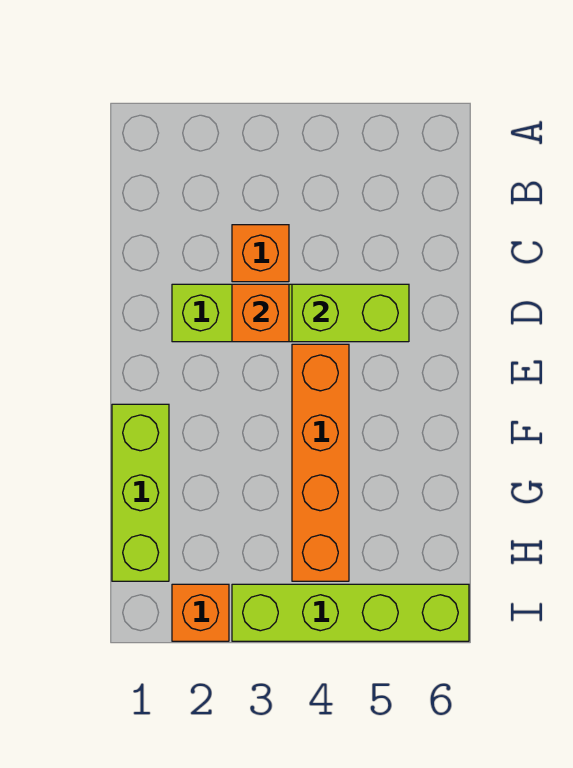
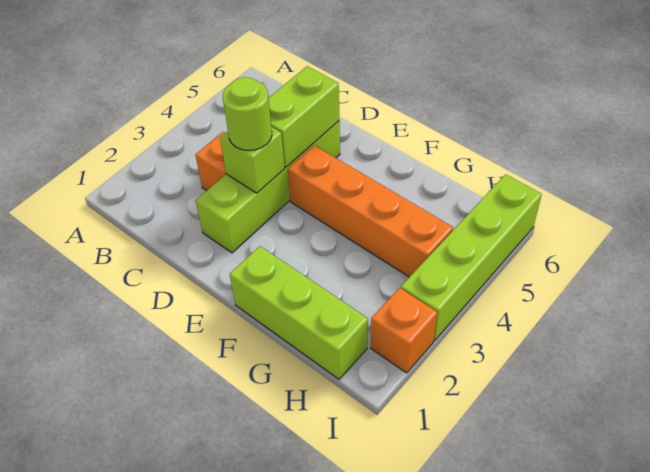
orange 1x1 brick [232,284,289,342] -> lime 1x1 brick [220,127,285,193]
none -> lime 1x1 round brick [223,77,272,150]

